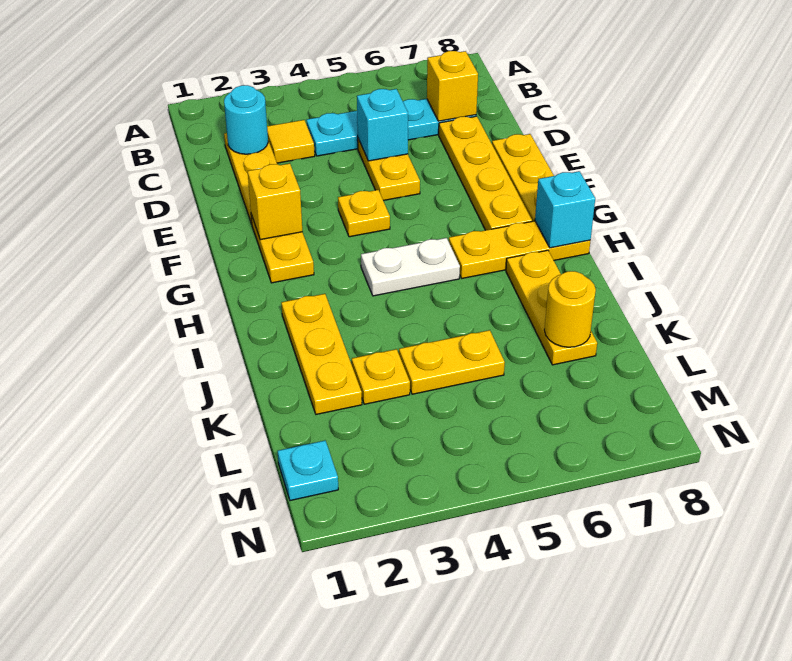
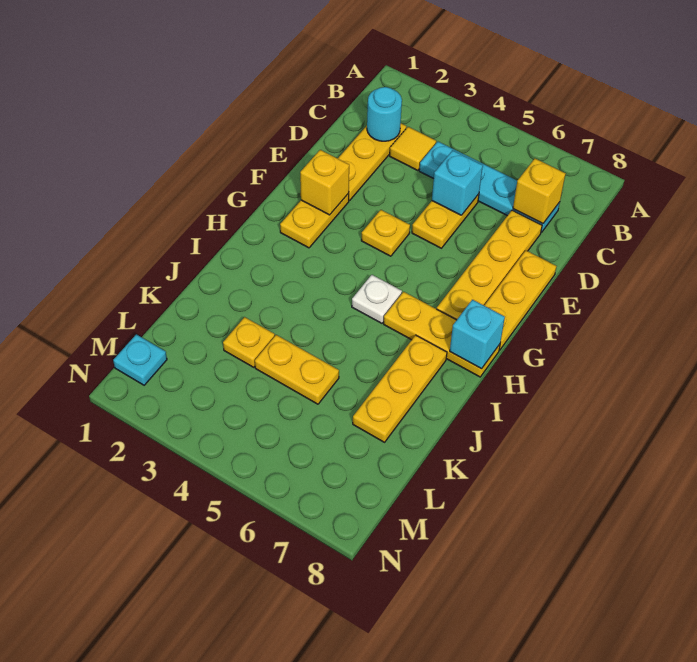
white 1x2 plate [361,238,460,296] -> white 1x1 plate [352,275,402,323]
yellow 1x3 plate [281,294,362,414] -> none
yellow 1x1 round brick [544,271,596,347] -> none

